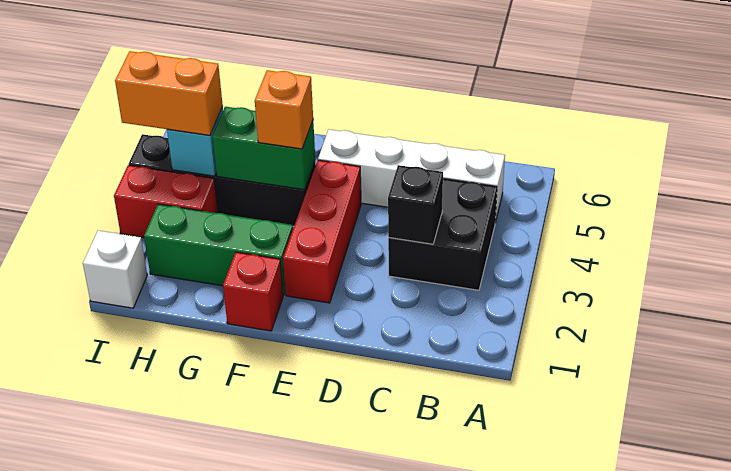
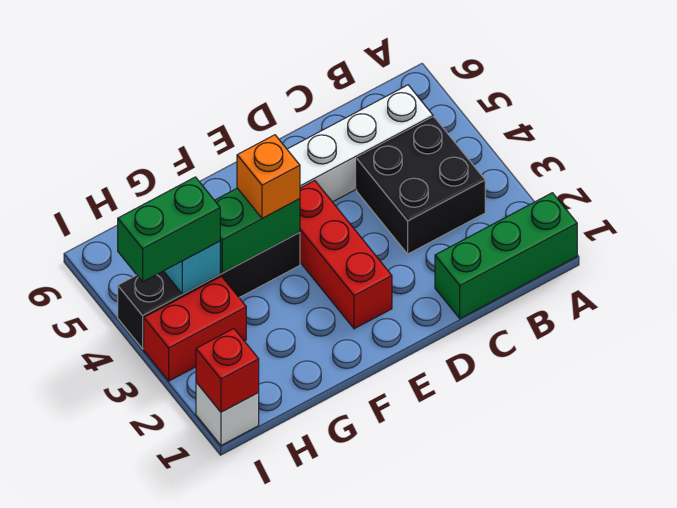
black 1x1 brick [388,165,443,244] -> none
red 1x1 brick [223,252,283,331] -> red 1x1 brick moved to [196,329,259,412]
green 1x3 brick [144,204,293,296] -> green 1x3 brick moved to [435,193,577,319]
orange 1x2 brick [115,51,223,135] -> green 1x2 brick [118,177,220,282]

